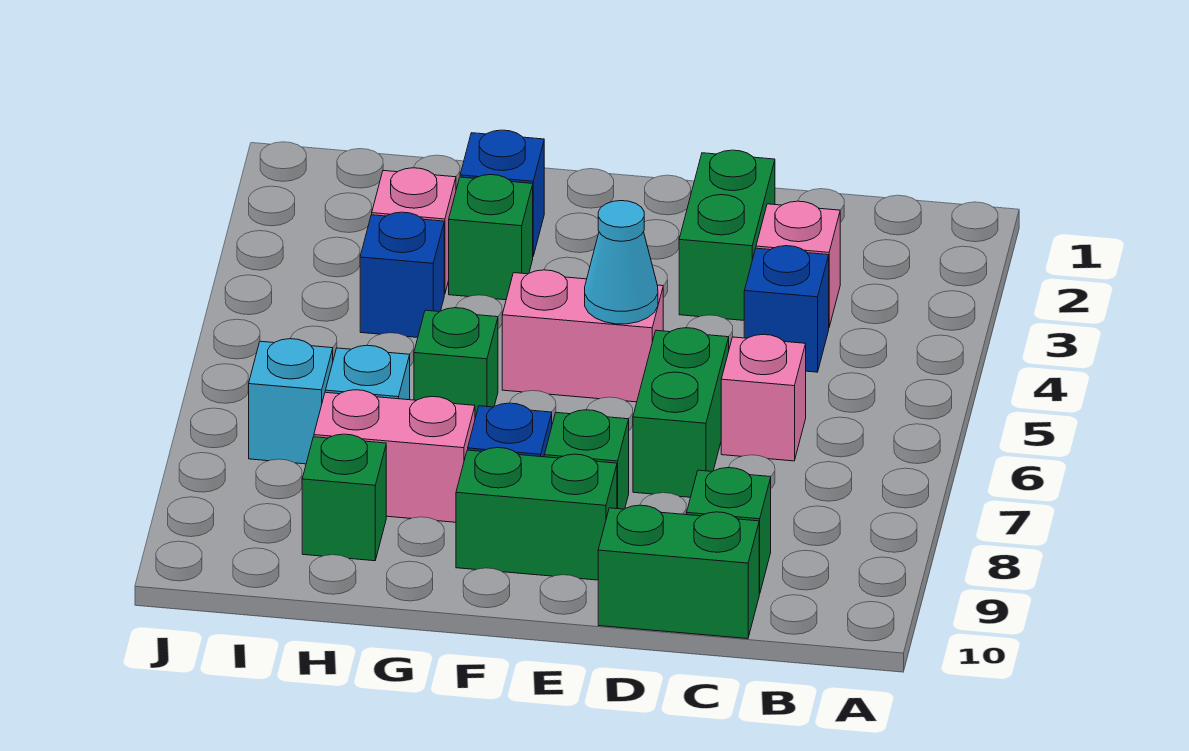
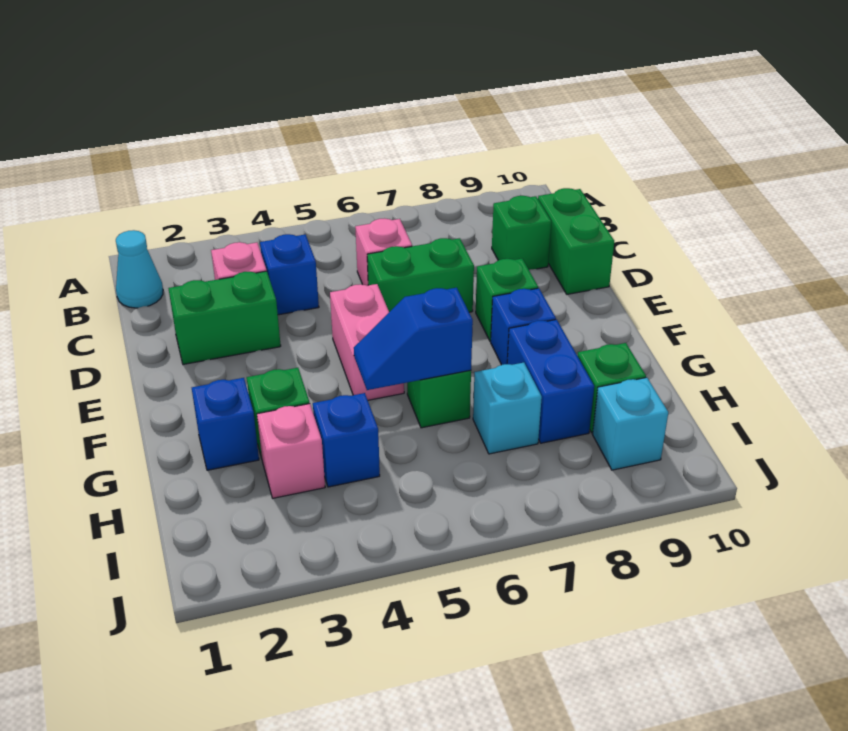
cyan 1x1 cone [585,201,658,324] -> cyan 1x1 cone moved to [116,230,163,308]
green 1x2 brick [456,448,617,580] -> none
none -> blue 1x2 slope [354,288,473,390]
pink 1x2 brick [314,390,475,522] -> blue 1x2 brick [507,320,594,443]
cyan 1x1 brick [249,339,333,464] -> cyan 1x1 brick moved to [593,378,668,470]

